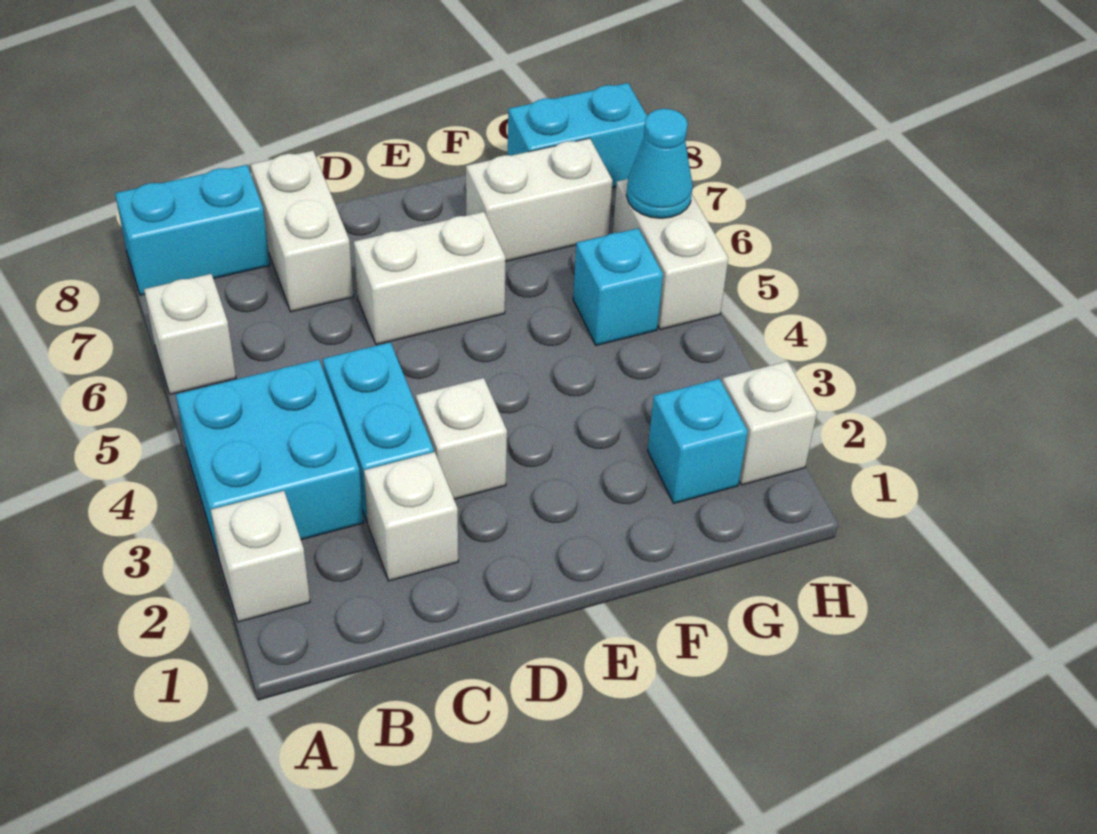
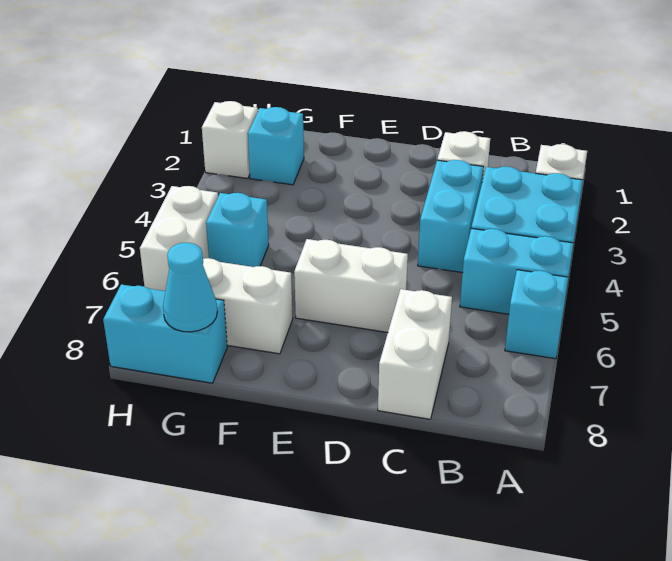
white 1x1 brick [144,274,236,394] -> cyan 1x1 brick [505,270,568,359]
cyan 1x2 brick [115,165,270,295] -> cyan 1x2 brick moved to [460,228,574,314]
white 1x1 brick [416,378,507,499] -> none
cyan 1x1 cone [626,109,693,218] -> cyan 1x1 cone moved to [163,243,217,332]

